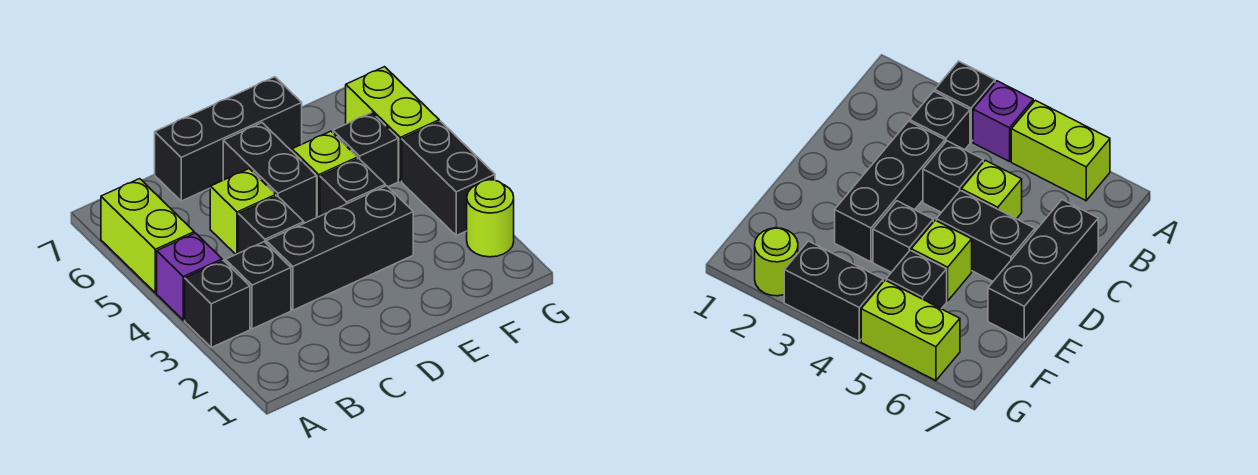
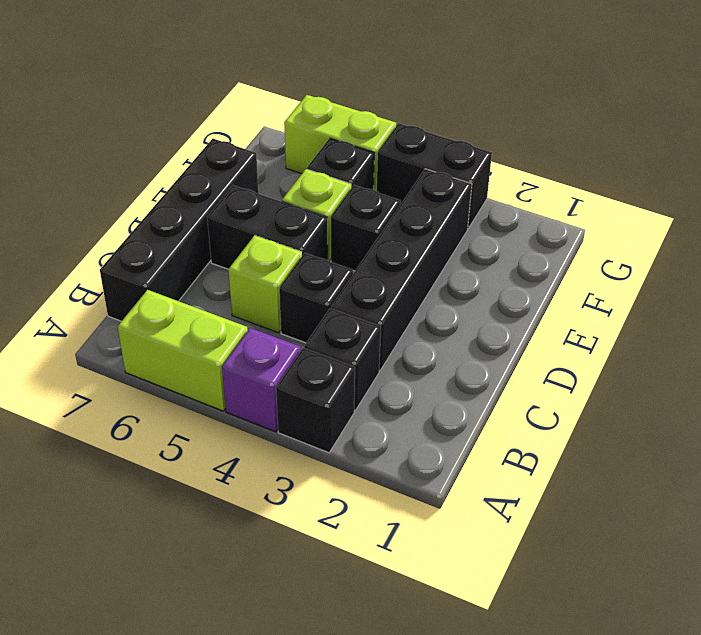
black 1x3 brick [266,186,413,310] -> black 1x4 brick [331,169,472,370]
black 1x3 brick [155,77,302,201] -> black 1x4 brick [100,139,259,321]
lime 1x1 round brick [467,180,514,257] -> none

